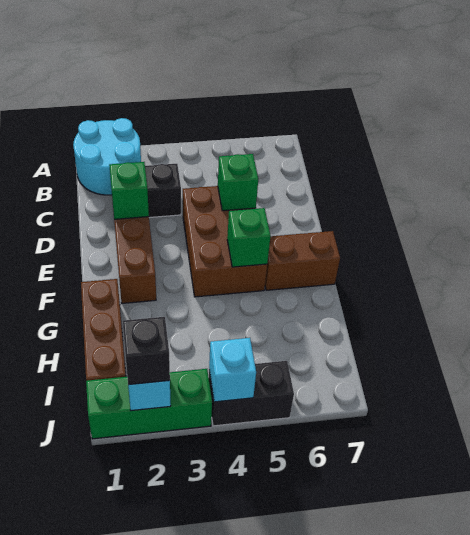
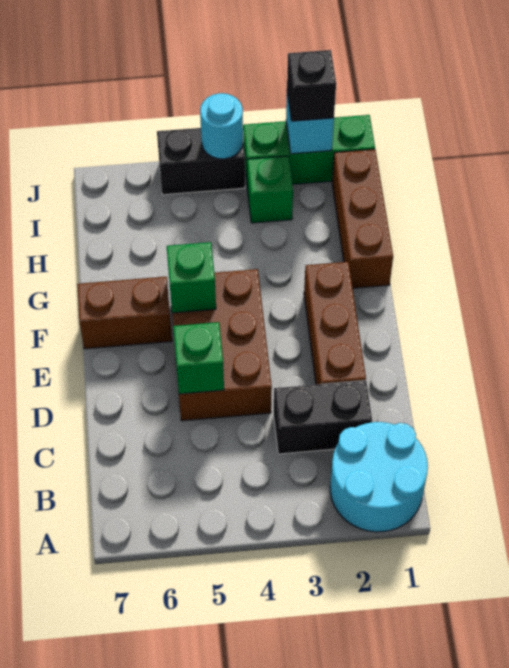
green 1x1 brick [109,162,149,219] -> green 1x1 brick moved to [247,156,293,223]
cyan 1x1 brick [209,338,256,402] -> cyan 1x1 round brick [200,93,243,159]

